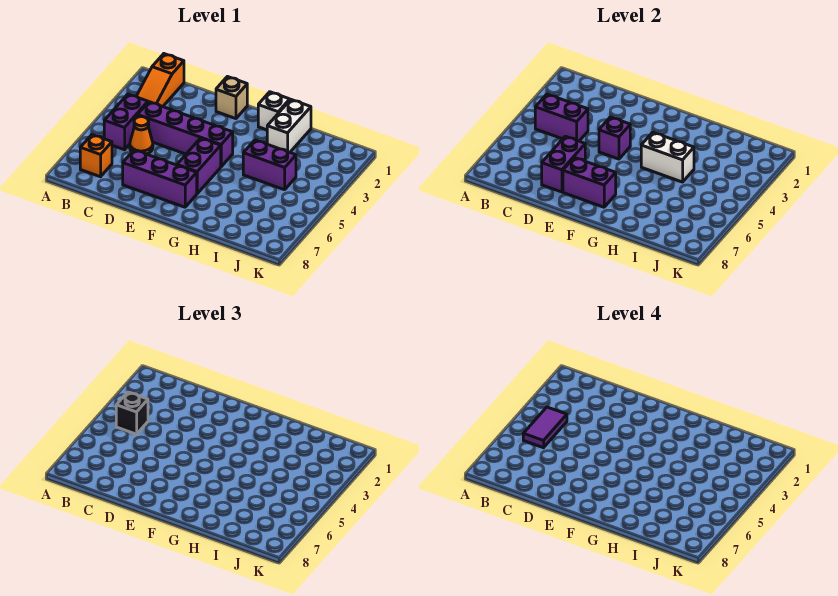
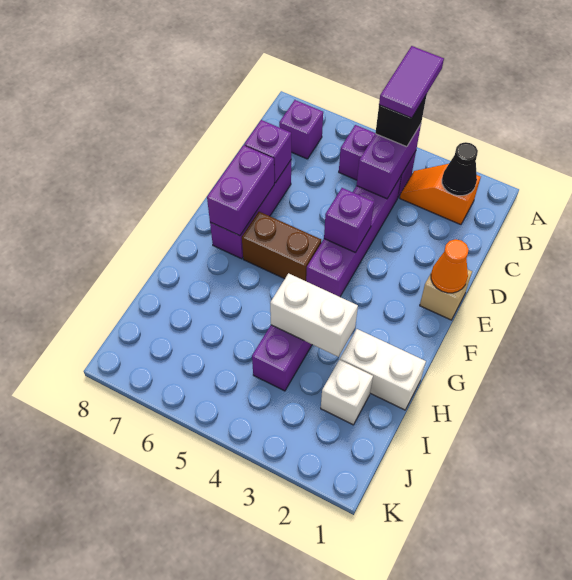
orange 1x3 slope [137,54,184,107] -> orange 1x2 slope [400,164,481,225]
none -> black 1x1 cone [442,142,478,196]
purple 1x2 tile [523,407,567,448] -> purple 1x2 tile turned to [379,46,444,118]
orange 1x1 brick [80,135,112,177] -> purple 1x1 brick [279,100,323,159]
orange 1x1 cone [130,117,153,154] -> orange 1x1 cone moved to [431,239,469,293]
purple 1x2 brick [542,136,585,192] -> purple 1x1 brick [244,120,291,183]
purple 1x2 brick [177,138,221,194] -> brown 1x2 brick [242,212,321,281]
white 1x1 brick [258,92,290,130] -> white 1x1 brick moved to [321,360,373,425]
white 1x2 brick [641,132,694,182] -> white 1x2 brick turned to [270,273,358,357]

